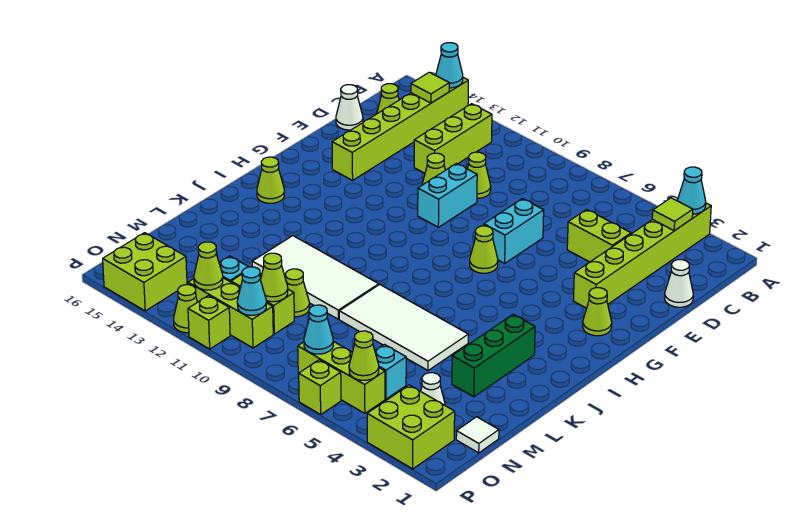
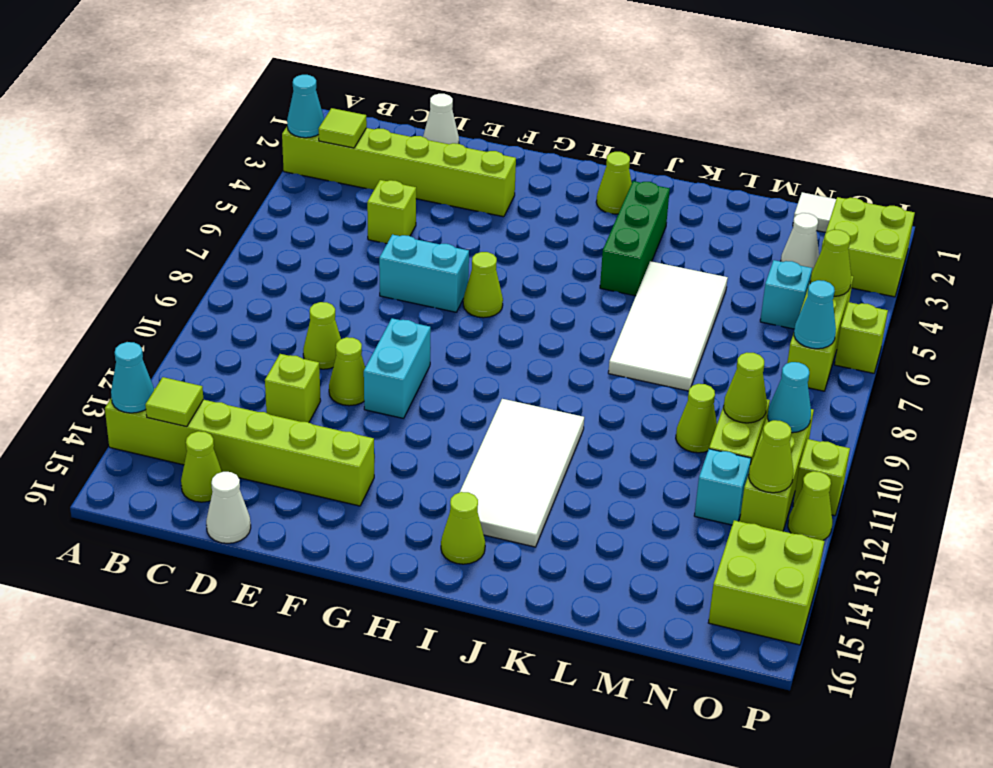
lime 1x3 brick [414,104,492,173] -> lime 1x1 brick [265,354,321,422]
lime 1x2 brick [567,209,631,262] -> lime 1x1 brick [367,180,416,244]
cyan 1x2 brick [418,163,477,227] -> cyan 1x2 brick turned to [364,318,431,418]
lime 1x1 cone [583,288,612,336] -> lime 1x1 cone moved to [596,152,632,214]
green 1x3 brick [452,314,535,397] -> green 1x3 brick turned to [600,181,670,296]
white 2x4 tile [252,236,379,319] -> white 2x4 tile moved to [459,399,584,547]

